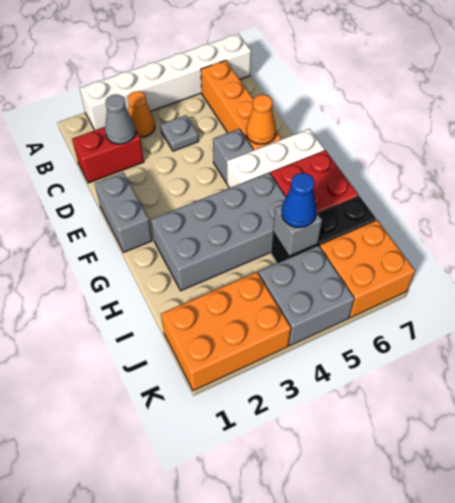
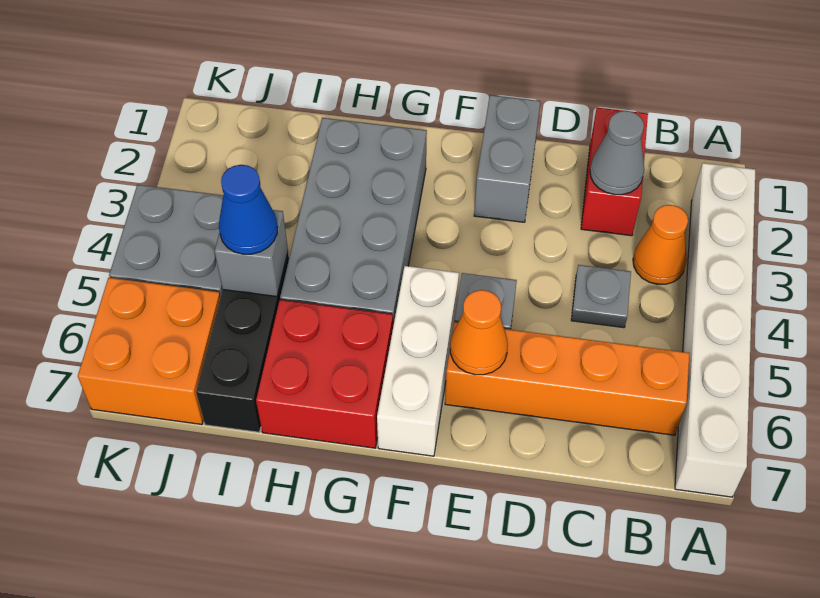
grey 1x2 brick [95,172,152,252] -> grey 1x2 brick turned to [474,95,540,222]
orange 2x3 brick [161,272,291,391] -> none

